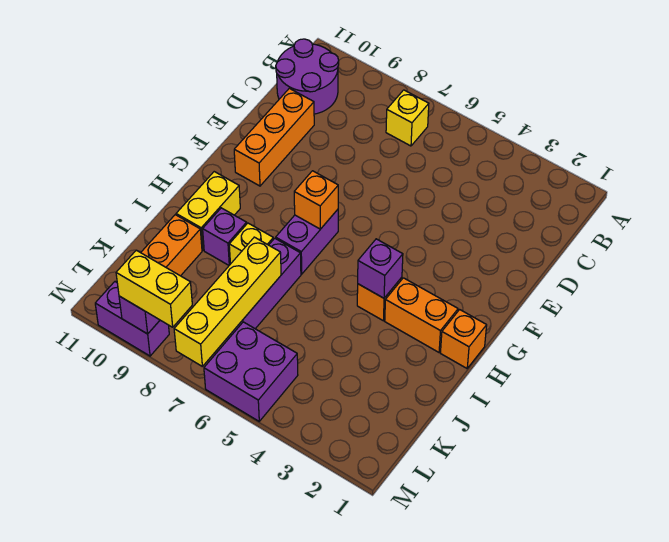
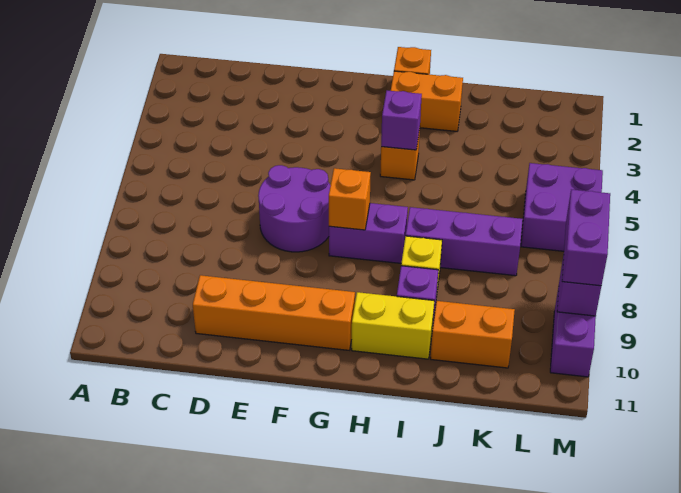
yellow 1x1 brick [386,90,429,146] -> none
purple 2x2 round brick [276,39,339,114] -> purple 2x2 round brick moved to [258,165,331,252]
orange 1x3 brick [234,88,314,186] -> orange 1x4 brick [193,275,355,350]
orange 1x2 brick [385,278,458,352] -> orange 1x2 brick turned to [391,71,463,131]
yellow 1x4 brick [174,237,281,366] -> none
yellow 1x2 brick [116,250,192,327] -> purple 1x2 brick [562,189,610,286]

